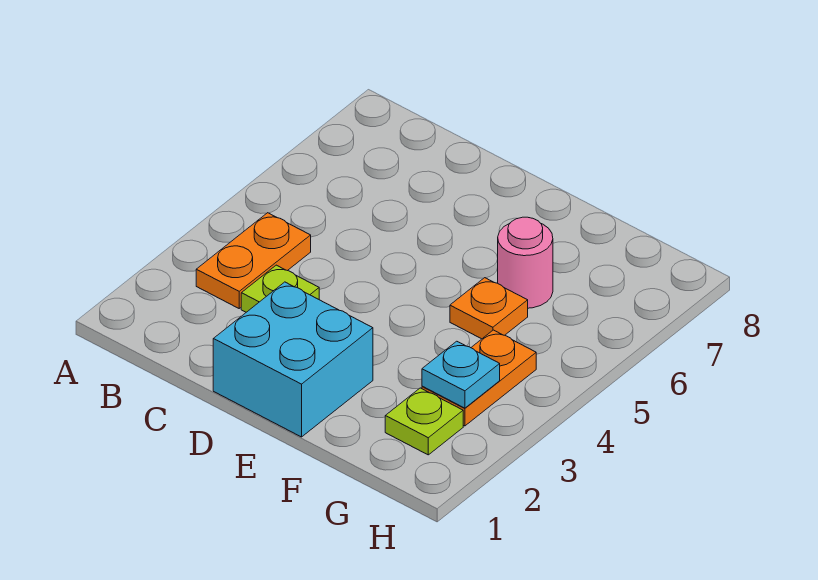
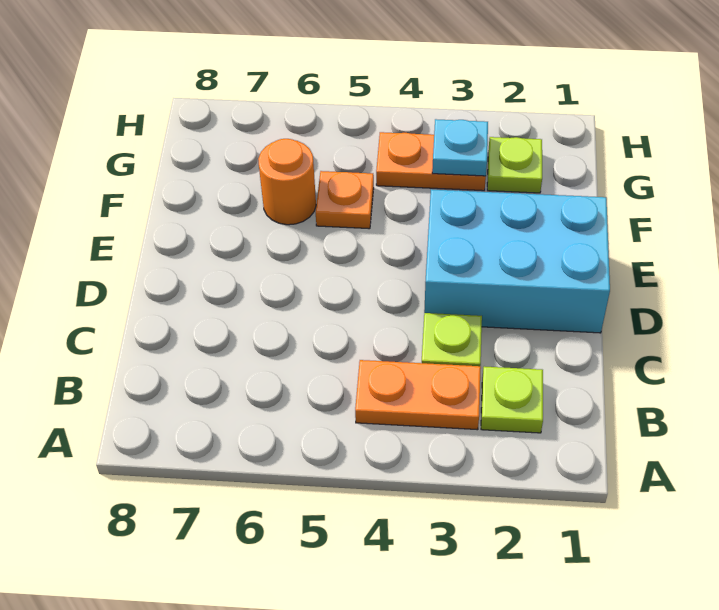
none -> lime 1x1 plate [481,366,543,433]
cyan 2x2 brick [213,282,373,437] -> cyan 2x3 brick [424,189,610,333]
pink 1x1 round brick [498,217,553,308] -> orange 1x1 round brick [258,139,316,225]

